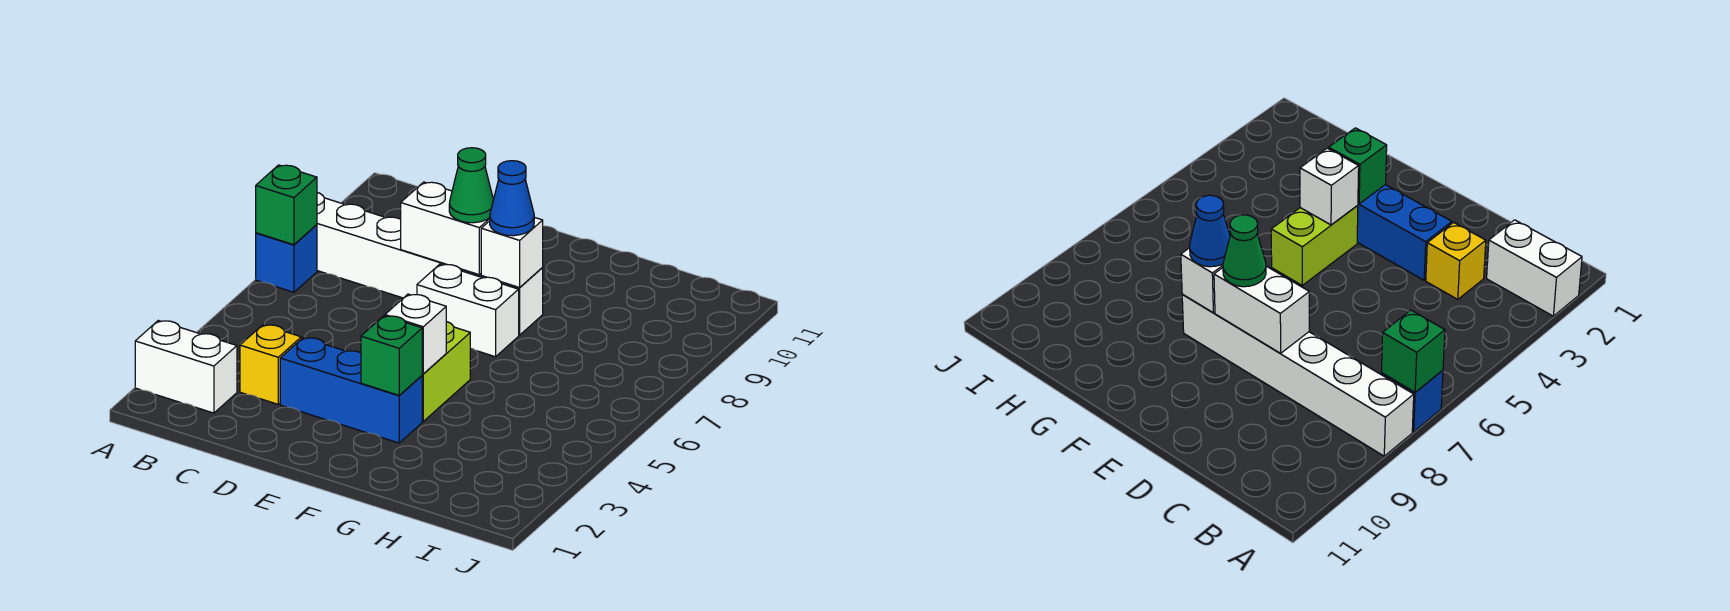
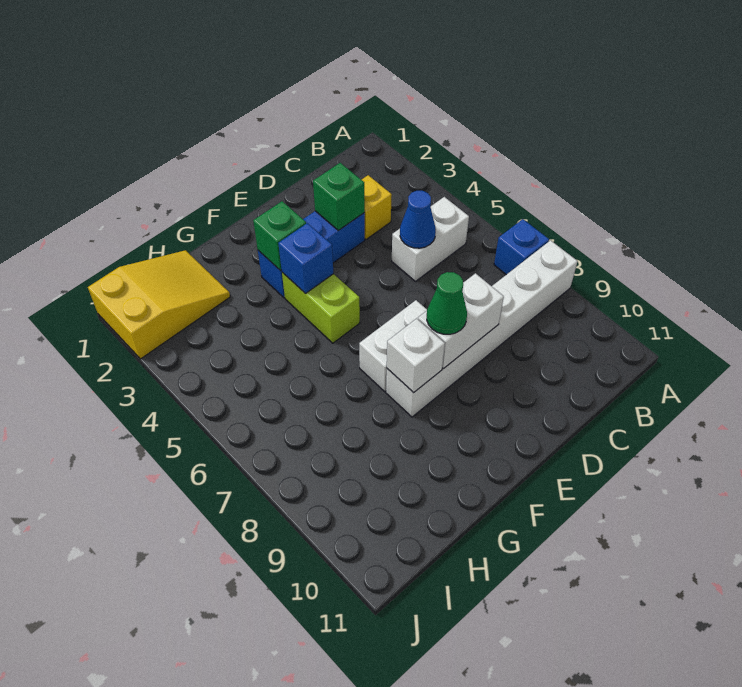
white 1x2 brick [135,321,237,413] -> white 1x2 brick moved to [392,197,469,281]
green 1x1 brick [256,165,317,245] -> green 1x1 brick moved to [313,163,365,231]
white 1x1 brick [385,294,446,374] -> blue 1x1 brick [278,223,333,294]
blue 1x1 cone [490,161,534,236] -> blue 1x1 cone moved to [400,191,436,248]
none -> yellow 2x3 slope [88,250,230,359]

